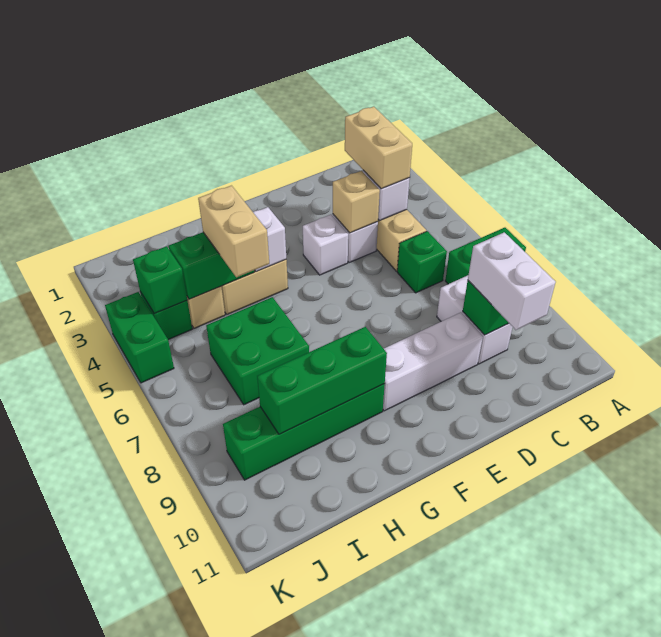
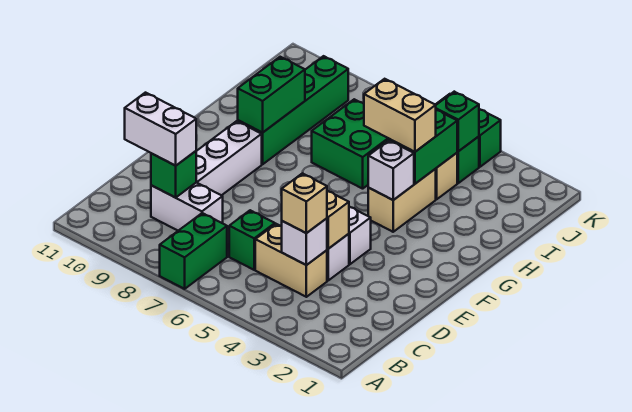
tan 1x2 brick [345,107,412,189] -> tan 1x1 brick [282,173,327,233]
green 1x3 brick [257,327,387,434] -> green 1x2 brick [238,57,305,133]

